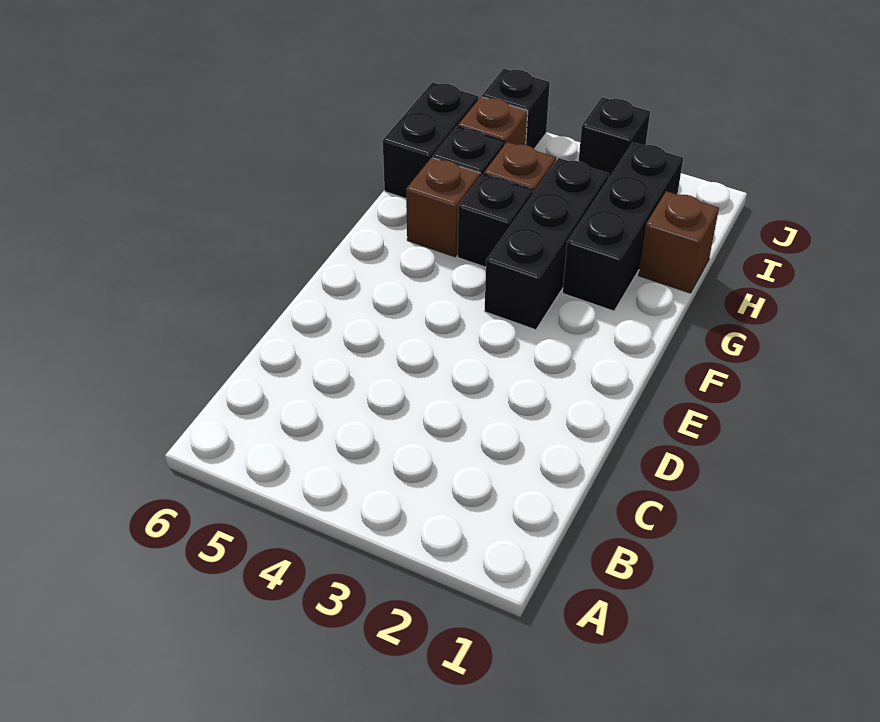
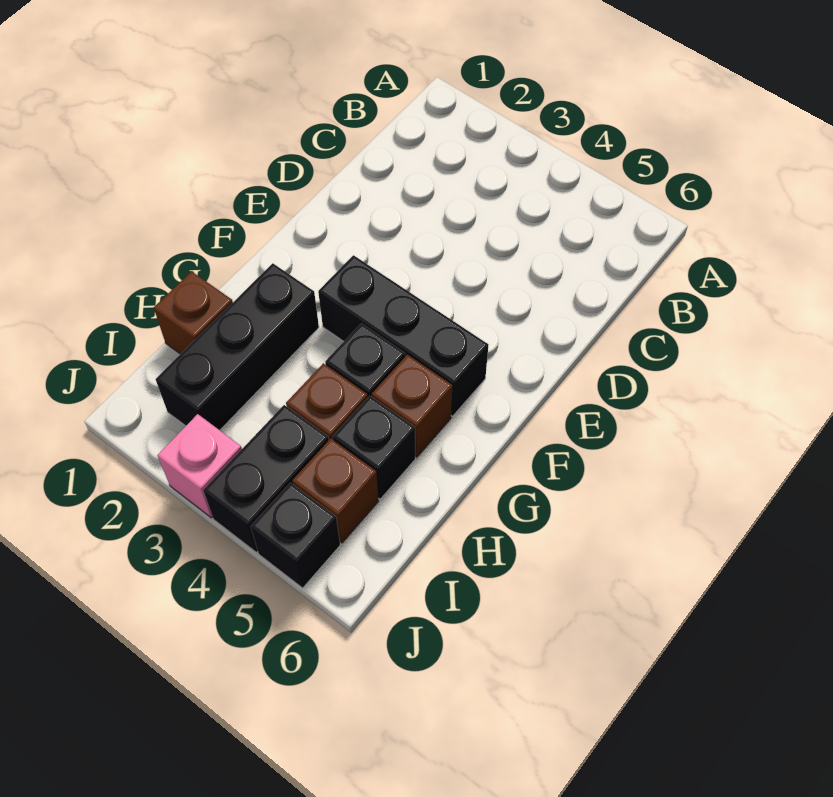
black 1x3 brick [485,158,609,330] -> black 1x3 brick turned to [318,255,488,416]
black 1x2 brick [383,82,478,199] -> black 1x2 brick moved to [203,405,329,552]
black 1x1 brick [579,97,650,178] -> pink 1x1 brick [158,414,242,518]

